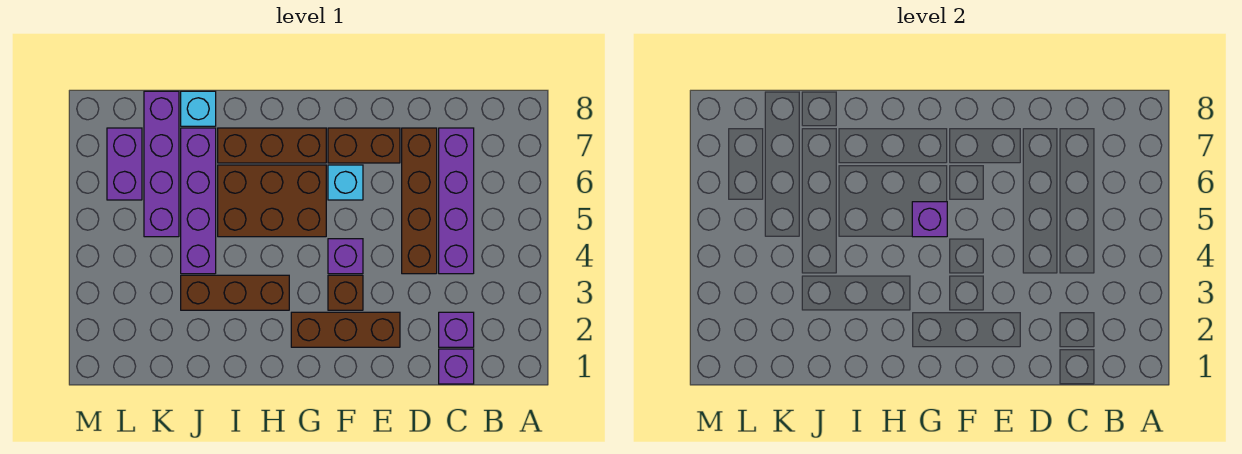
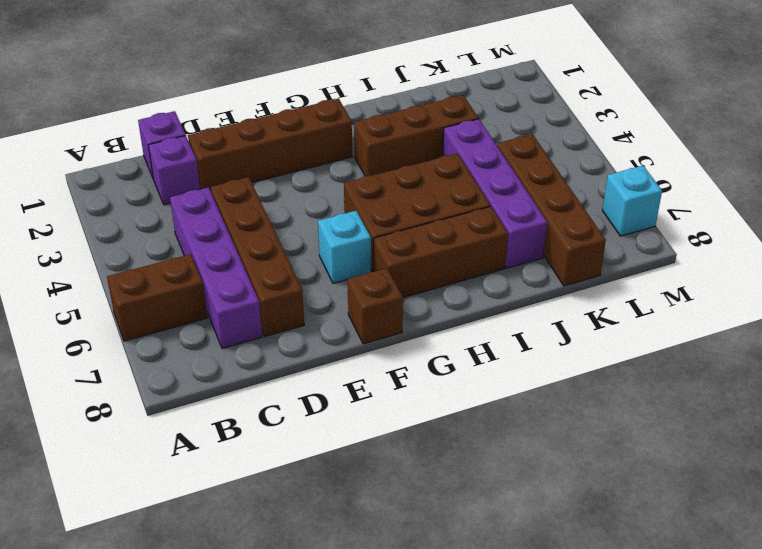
brown 1x3 brick [291,312,400,347] -> brown 1x4 brick [188,99,352,191]
brown 1x2 brick [328,128,400,163] -> brown 1x2 brick moved to [107,254,207,341]
brown 1x1 brick [328,275,363,310] -> brown 1x1 brick moved to [348,268,403,344]
purple 1x1 brick [328,239,363,274] -> none
purple 1x1 brick [912,202,947,237] -> none
cyan 1x1 brick [181,91,216,126] -> cyan 1x1 brick moved to [602,166,662,236]
purple 1x4 brick [144,91,179,237] -> brown 1x4 brick [497,134,606,286]
purple 1x2 brick [107,128,142,200] -> none

